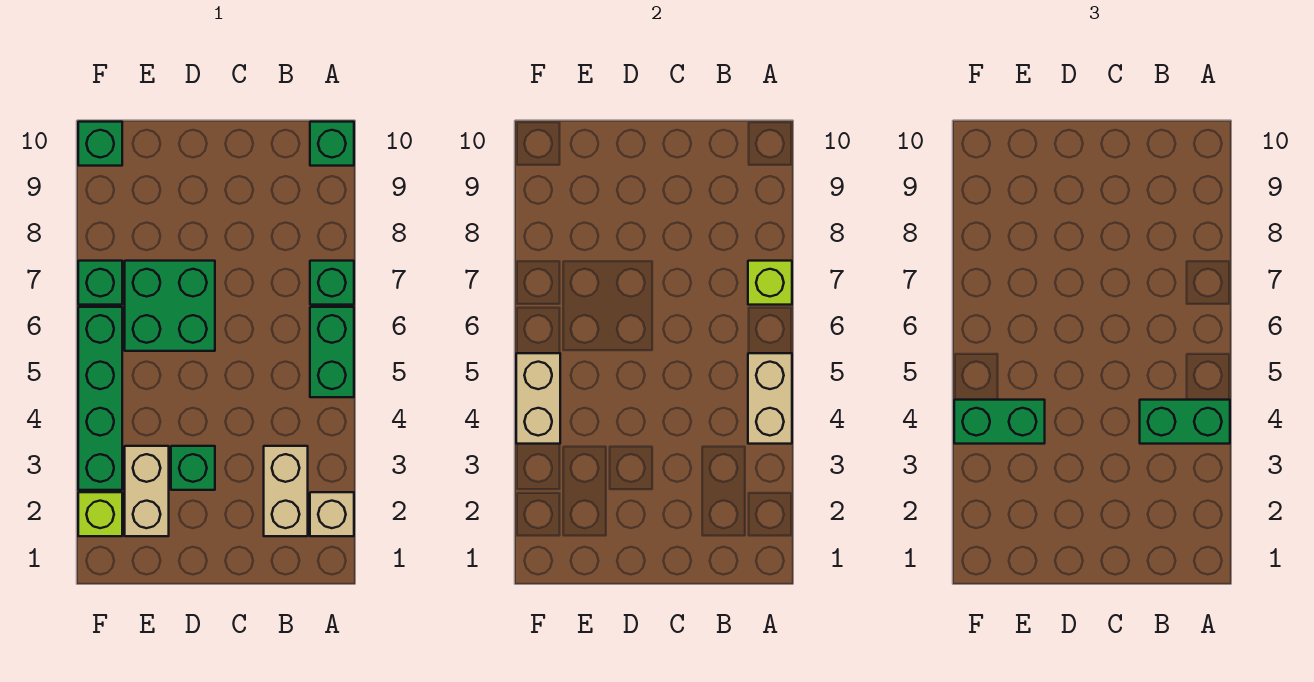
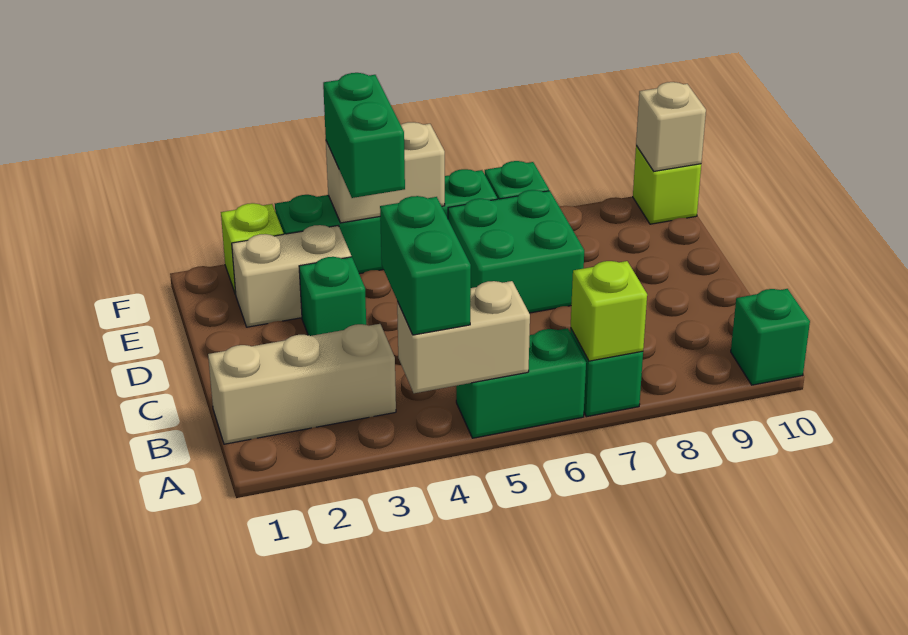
tan 1x1 brick [310,492,354,536] -> tan 1x1 brick moved to [636,82,706,171]
tan 1x2 brick [264,446,308,536] -> tan 1x3 brick [208,324,396,444]
green 1x1 brick [78,122,122,166] -> lime 1x1 brick [633,146,701,224]

